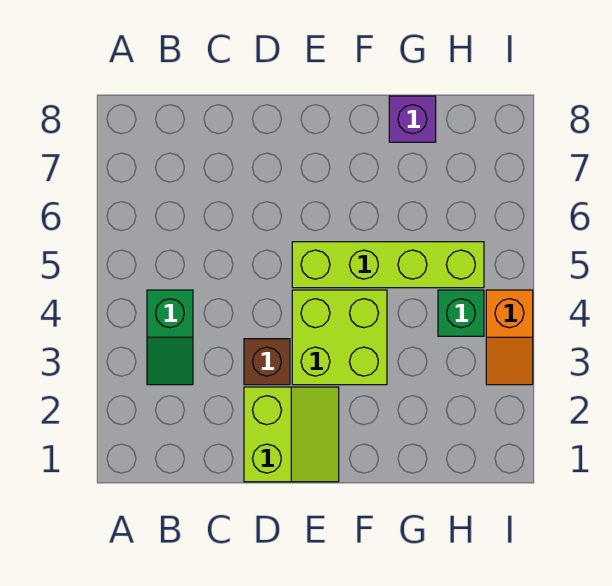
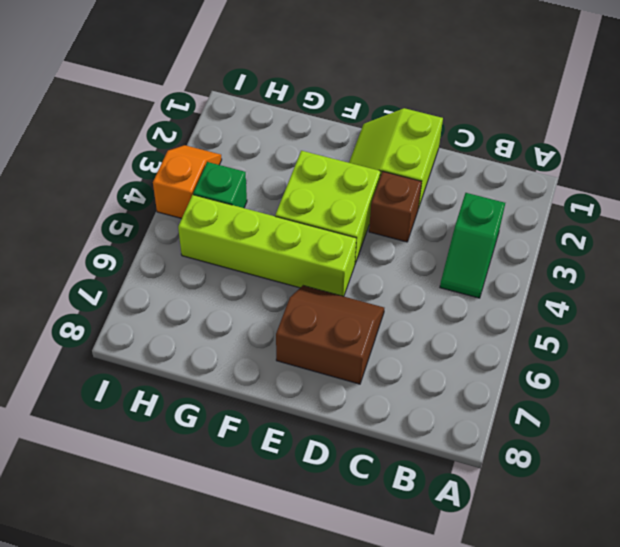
green 1x2 slope [147,290,193,385] -> green 1x2 slope turned to [440,193,505,298]
none -> brown 2x2 slope [276,286,384,384]
purple 1x1 brick [389,96,436,142] -> none

